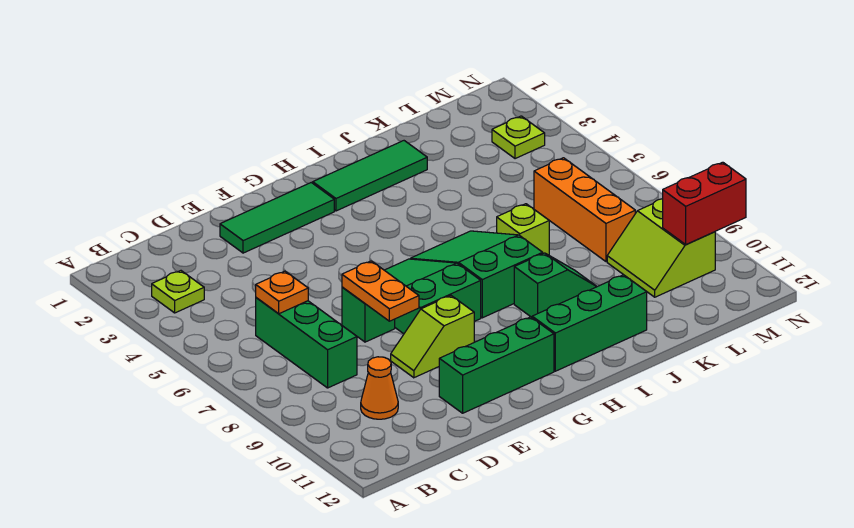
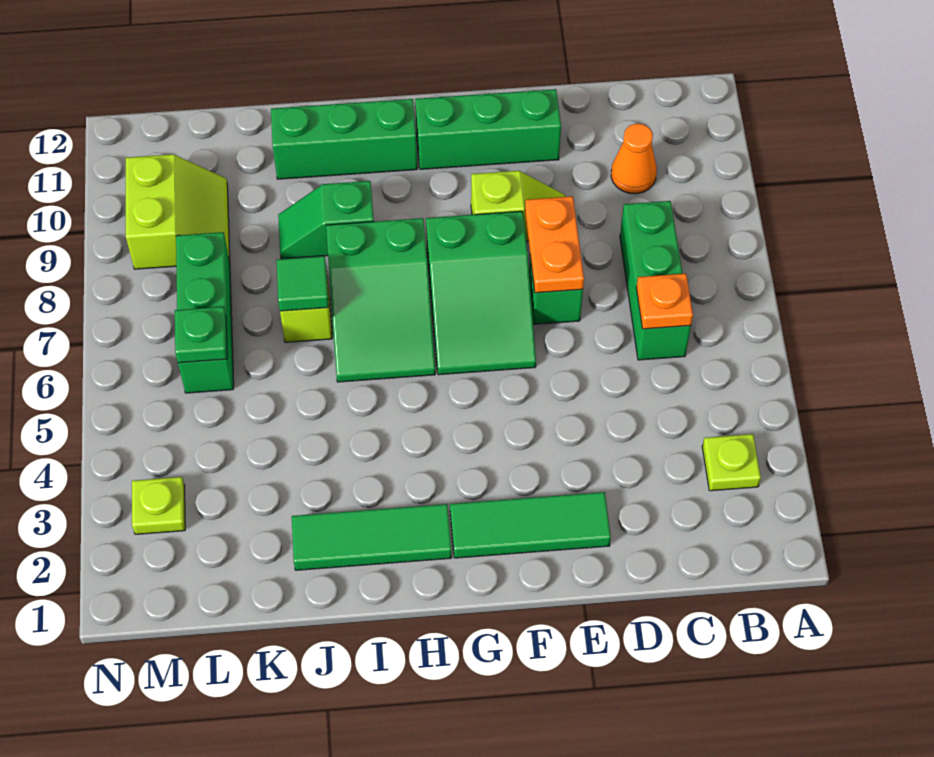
none -> green 1x1 tile [277,256,329,311]
orange 1x3 brick [534,158,635,262] -> green 1x3 brick [176,232,234,393]
none -> green 1x1 plate [175,307,227,363]
red 1x2 brick [663,162,746,245] -> none

